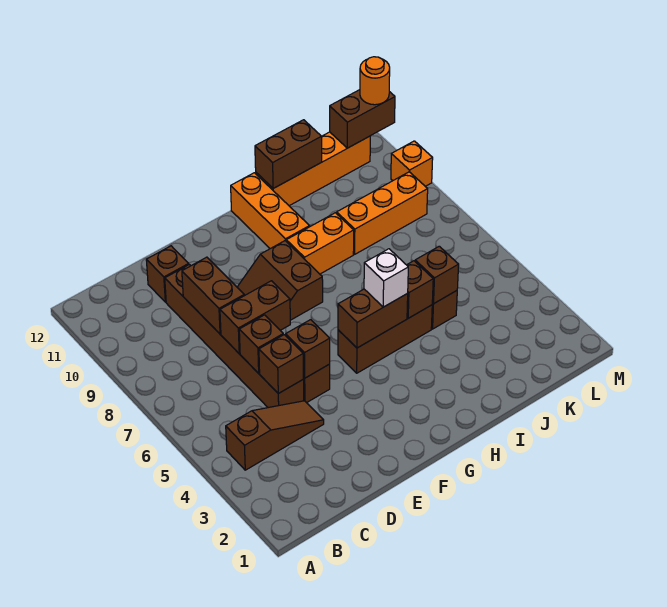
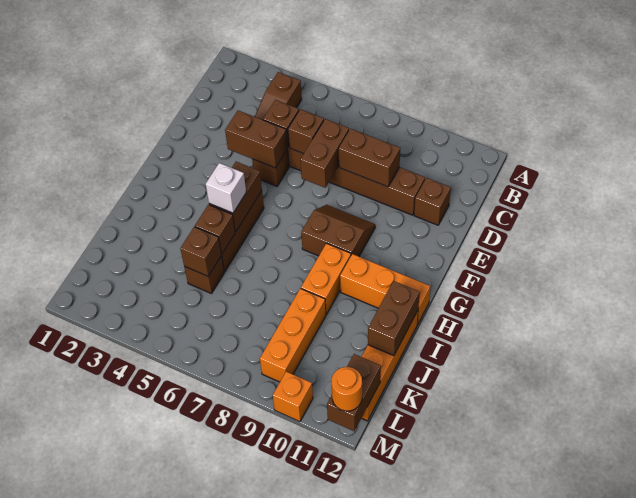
brown 1x1 brick [286,320,330,378] -> brown 1x2 brick [225,111,288,168]

